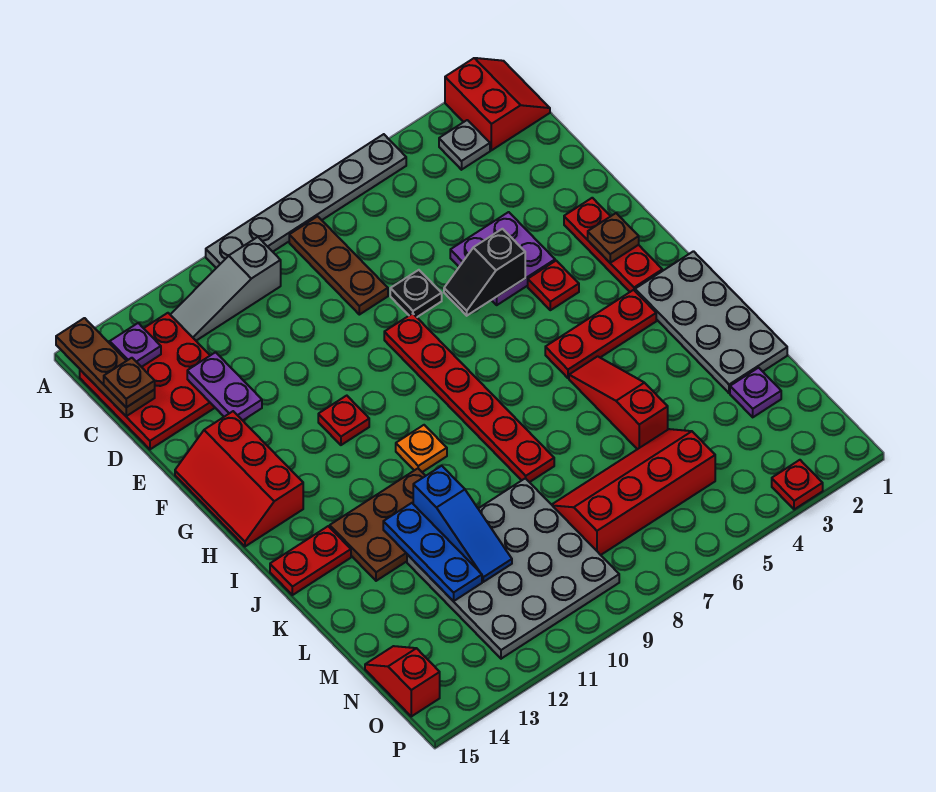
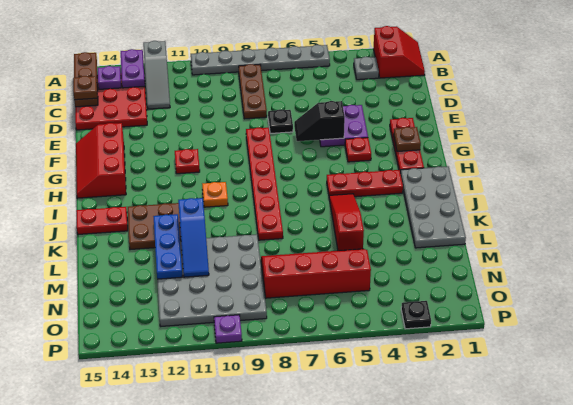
grey 1x3 slope [170,237,281,341] -> grey 1x3 slope turned to [143,41,170,109]
purple 1x2 plate [187,352,262,420] -> purple 1x2 plate moved to [121,49,145,88]
purple 1x1 plate [730,368,781,417] -> purple 1x1 plate moved to [214,315,242,343]
red 1x2 slope [365,646,440,716] -> none
red 1x1 plate [772,460,823,510] -> black 1x1 plate [401,301,431,329]

